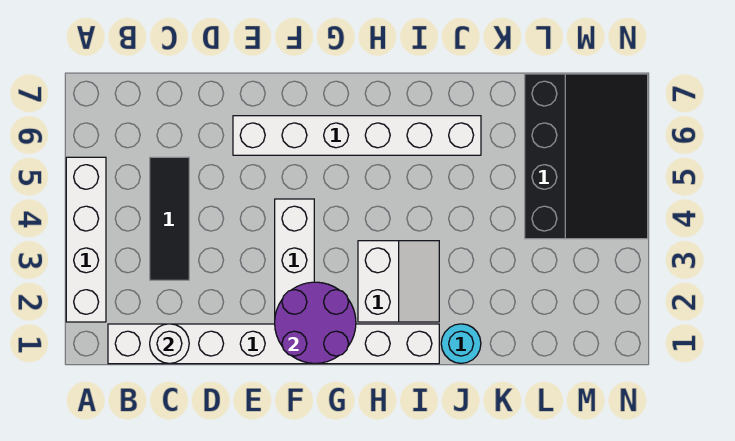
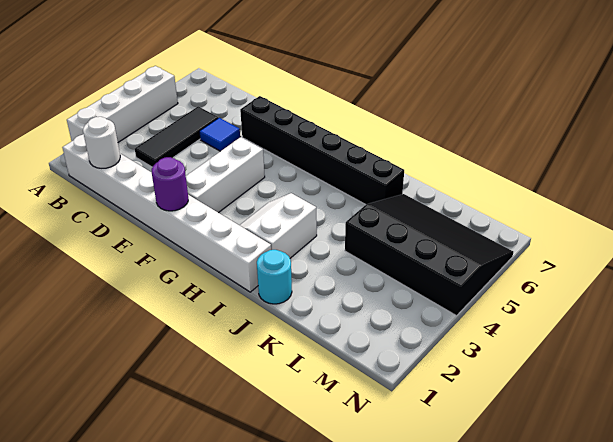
none -> blue 1x1 tile [199,118,240,151]
white 1x6 brick [233,116,481,155] -> black 1x6 brick [240,96,404,205]
purple 2x2 round brick [275,282,356,363] -> purple 1x1 round brick [152,157,188,211]
white 2x2 slope [358,241,439,322] -> white 2x2 slope turned to [240,193,317,258]
black 3x4 slope [525,74,648,239] -> black 3x4 slope turned to [345,194,513,316]

